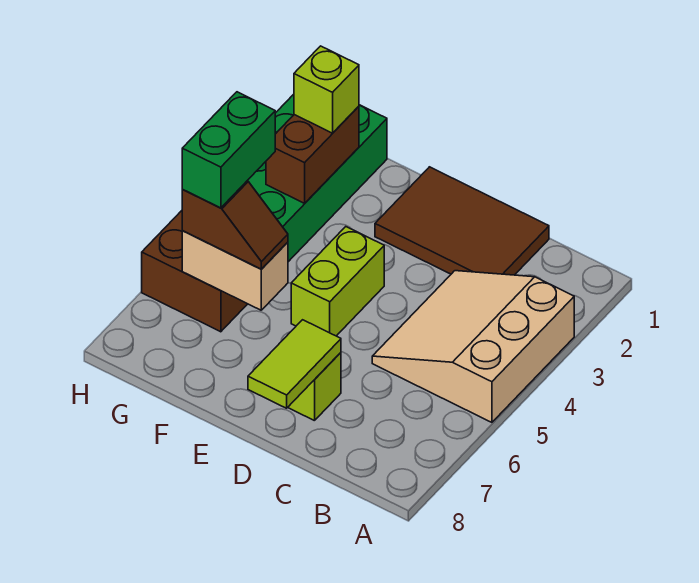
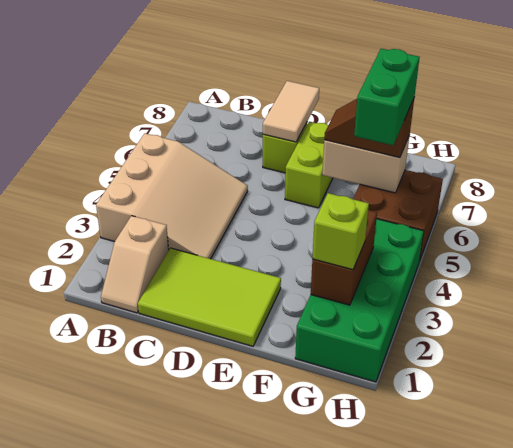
none -> tan 1x2 slope [101,216,169,313]
brown 2x3 tile [375,167,549,275] -> lime 2x3 tile [138,248,281,346]
lime 1x2 tile [248,320,341,408] -> tan 1x2 tile [263,81,319,142]
lime 1x2 brick [291,227,384,336] -> lime 1x2 brick moved to [285,122,333,208]

